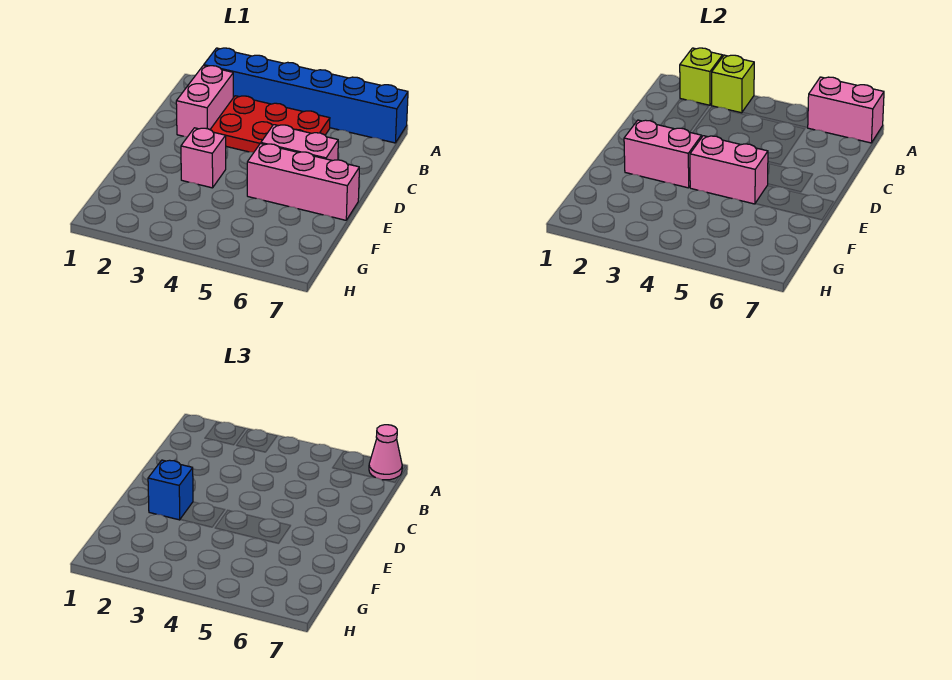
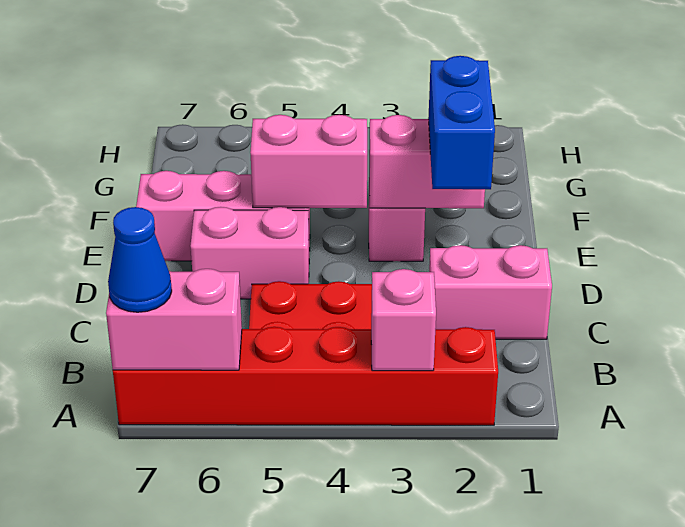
blue 1x6 brick [204,48,408,143] -> red 1x6 brick [113,327,498,425]
lime 1x1 brick [680,48,723,105] -> none
lime 1x1 brick [712,55,754,113] -> pink 1x1 brick [371,269,436,371]
pink 1x1 cone [369,425,402,480] -> blue 1x1 cone [108,207,172,312]
pink 1x2 brick [176,66,233,137] -> pink 1x2 brick turned to [429,245,552,339]
blue 1x1 brick [148,460,193,520] -> blue 1x2 brick [428,56,495,189]

